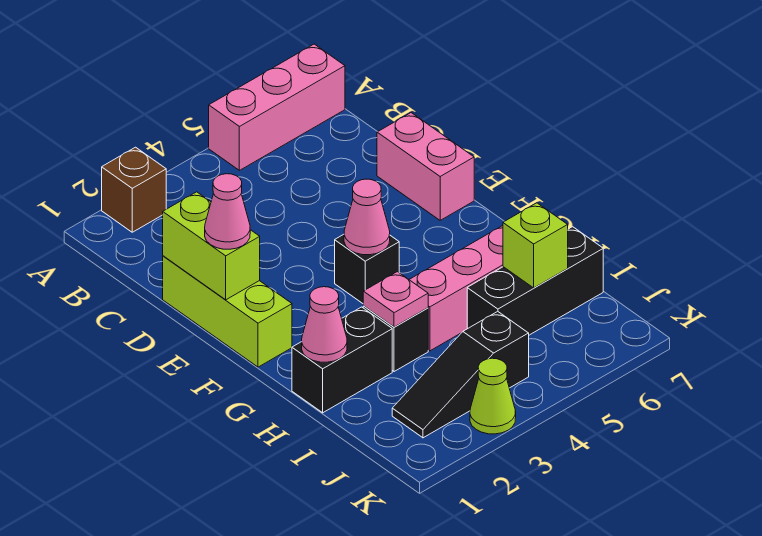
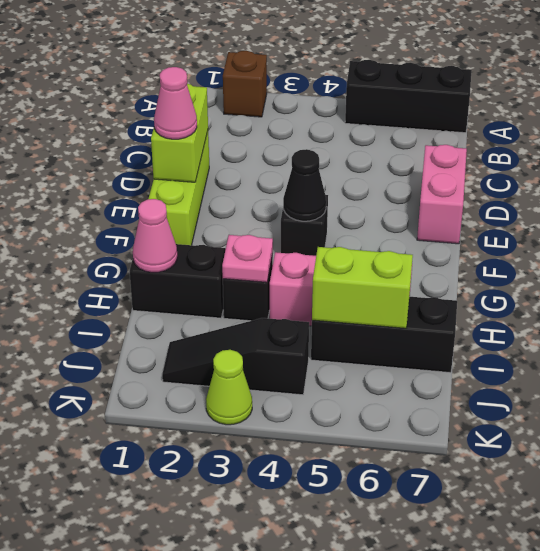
pink 1x3 brick [209,44,345,170] -> black 1x3 brick [345,60,472,133]
pink 1x1 cone [344,179,390,255] -> black 1x1 cone [283,149,326,221]
lime 1x1 brick [503,203,568,288] -> lime 1x2 brick [312,247,413,328]

